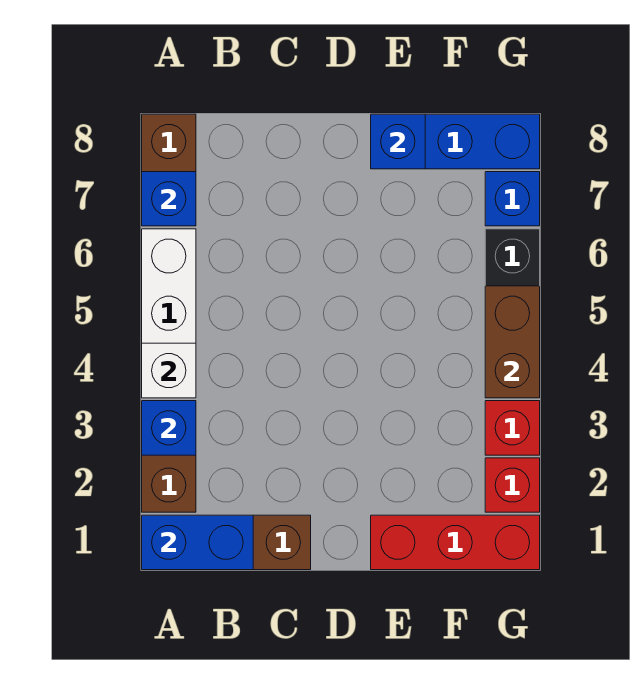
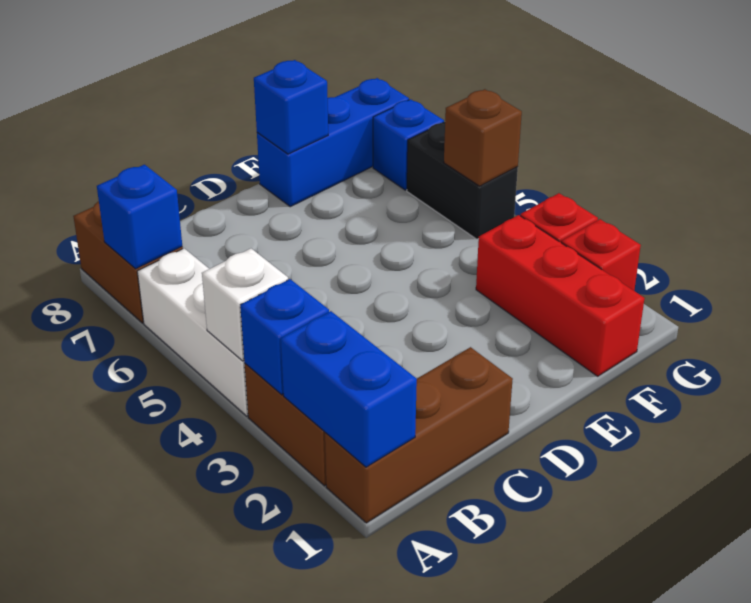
blue 1x2 brick [142,515,253,570] -> blue 1x2 brick turned to [281,311,417,467]
red 1x3 brick [371,515,540,570] -> red 1x3 brick turned to [476,215,645,376]
brown 1x2 brick [485,286,540,398] -> brown 1x1 brick [444,89,522,186]

